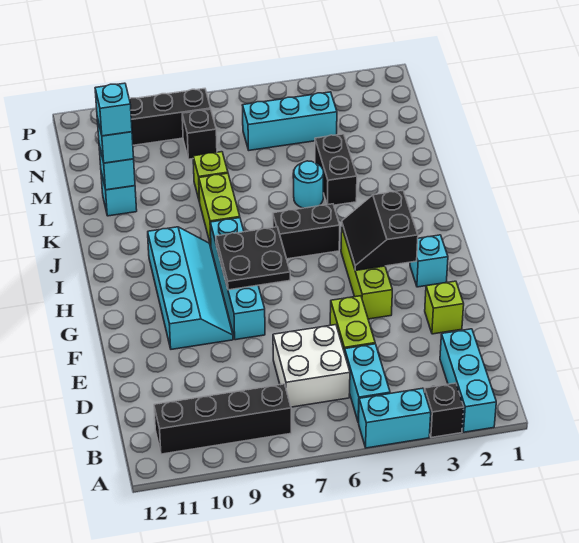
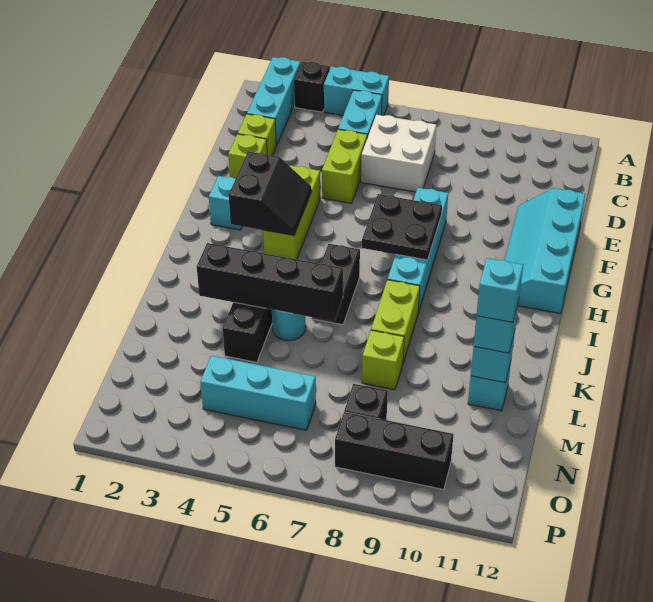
black 1x4 brick [154,384,291,454] -> black 1x4 brick moved to [197,243,343,321]
none -> lime 1x1 brick [238,114,276,156]
cyan 2x4 slope [148,227,233,349] -> cyan 2x4 slope moved to [505,188,585,314]
black 1x2 brick [273,204,340,259] -> black 1x2 brick turned to [311,244,360,325]

